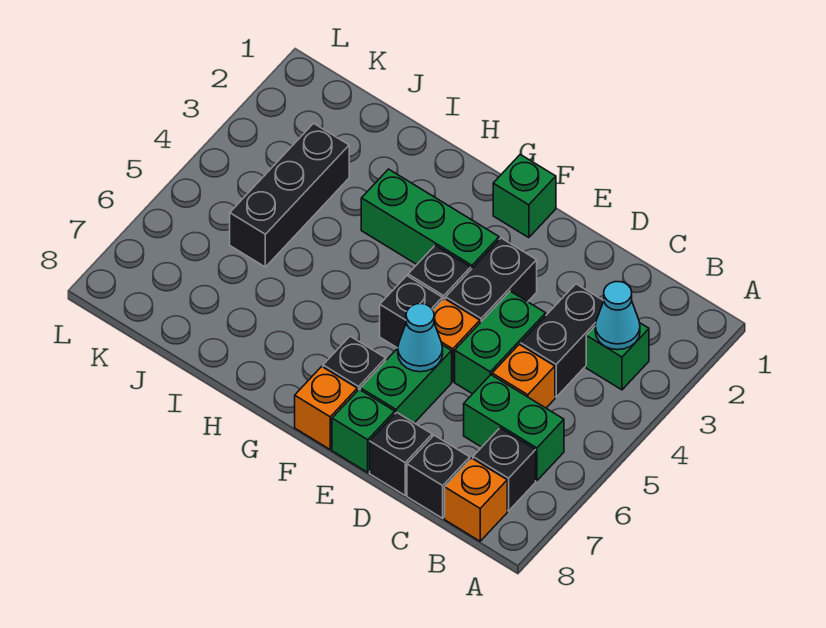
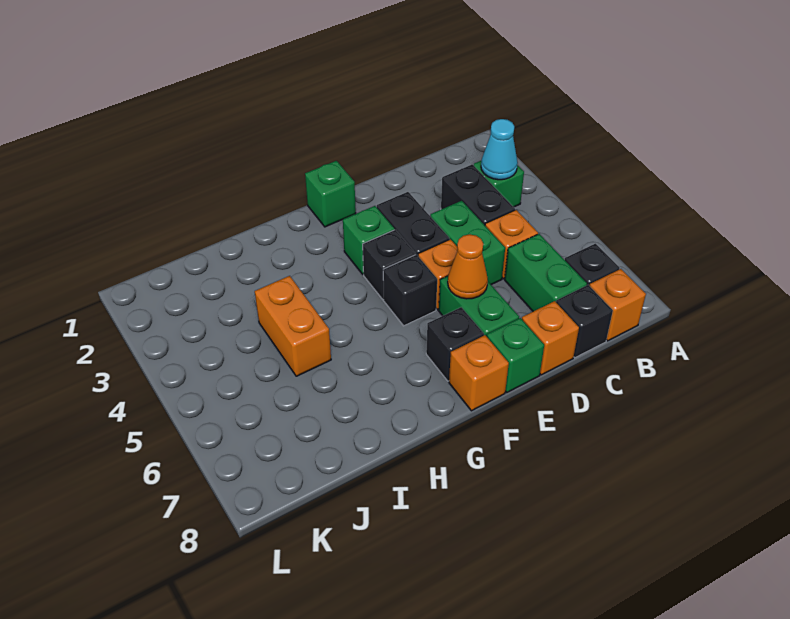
green 1x2 brick [464,375,564,481] -> green 1x2 brick turned to [505,234,587,311]
black 1x1 brick [370,412,432,495] -> orange 1x1 brick [522,301,579,375]
cyan 1x1 cone [398,304,443,372] -> orange 1x1 cone [448,234,488,299]
green 1x3 brick [361,169,499,269] -> green 1x1 brick [343,206,394,274]
none -> orange 1x2 brick [255,276,331,376]
black 1x3 brick [230,123,349,267] -> none

